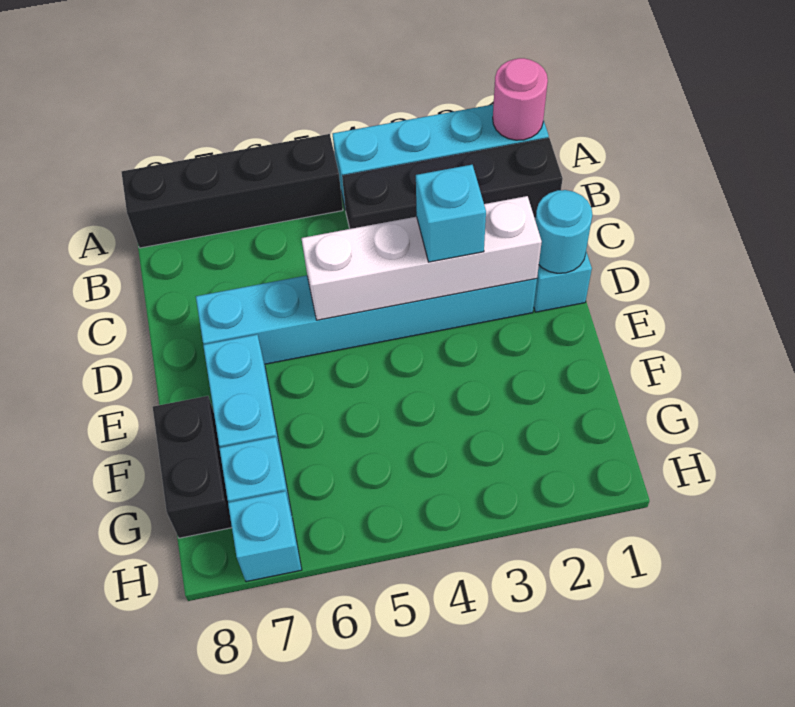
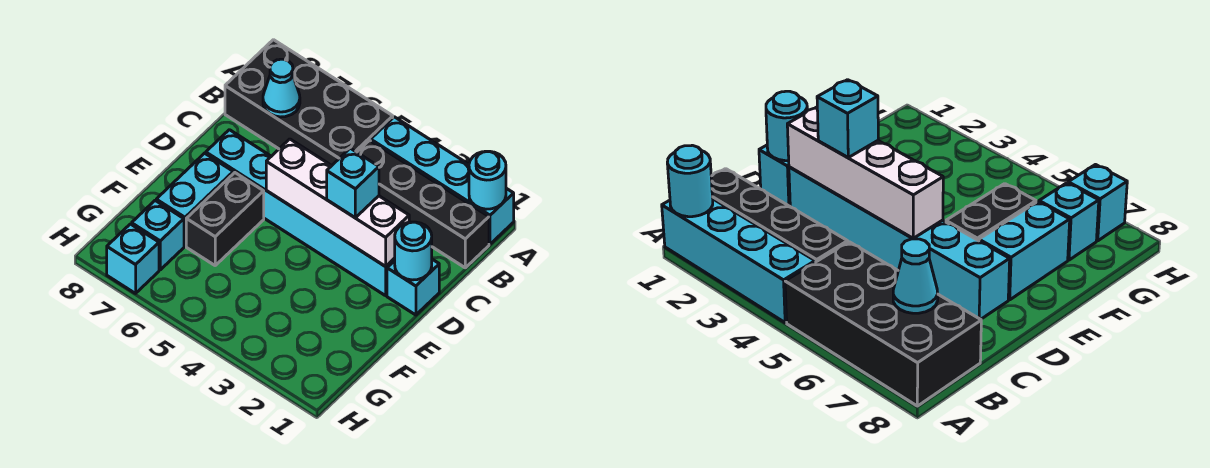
pink 1x1 round brick [493,58,548,140] -> cyan 1x1 round brick [469,151,506,209]
black 1x4 brick [122,134,343,248] -> black 2x4 brick [225,40,393,165]
none -> cyan 1x1 cone [263,59,300,117]
black 1x2 brick [153,396,232,538] -> black 1x2 brick moved to [186,173,264,265]

